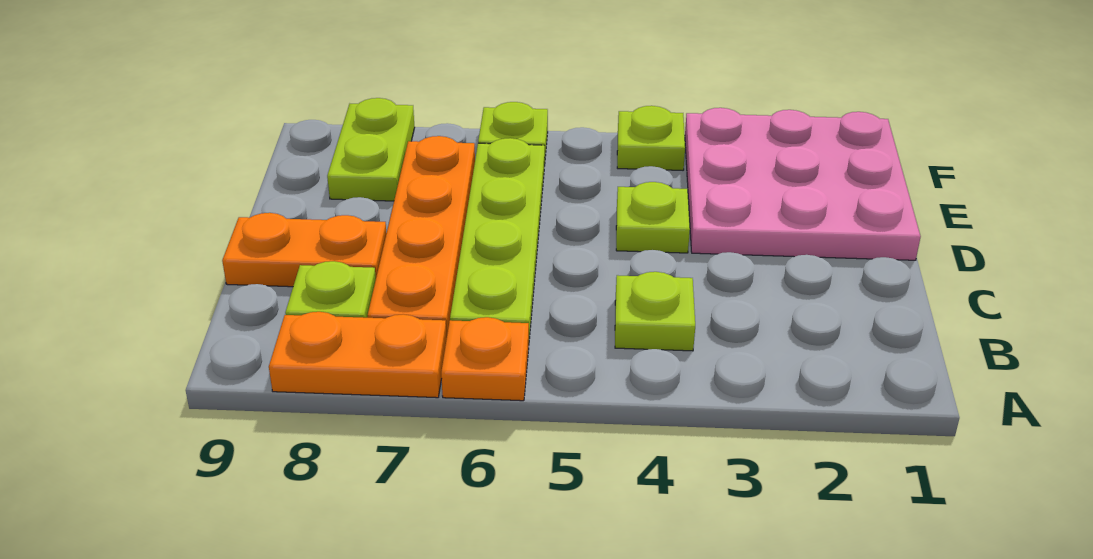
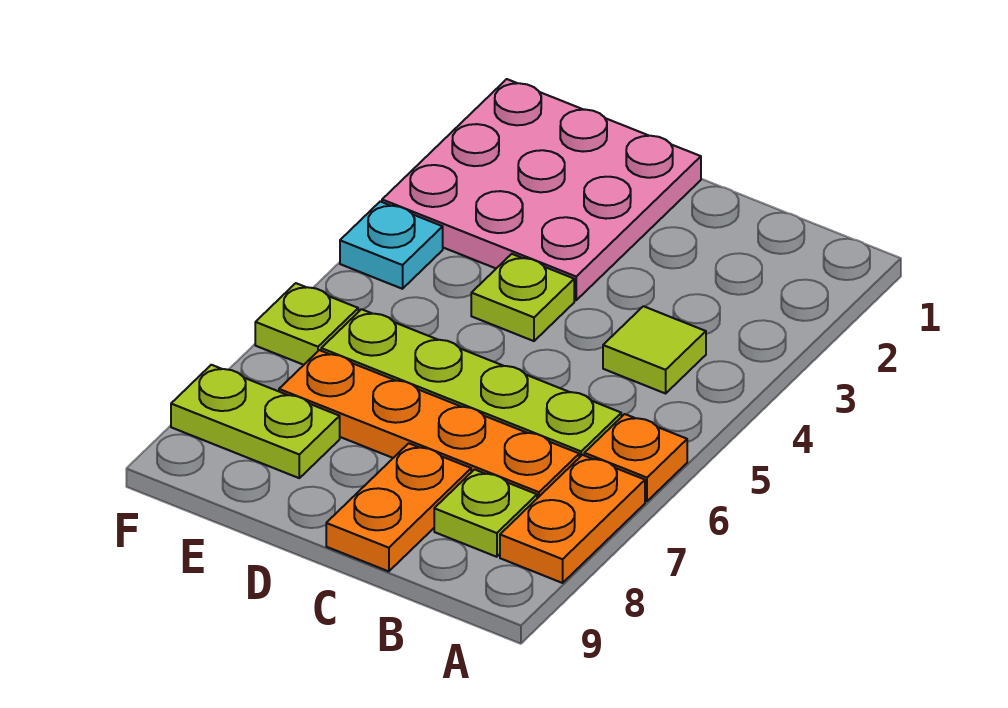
lime 1x1 plate [615,272,695,351] -> lime 1x1 tile [603,306,706,393]
lime 1x1 plate [617,106,685,170] -> cyan 1x1 plate [340,202,443,289]

